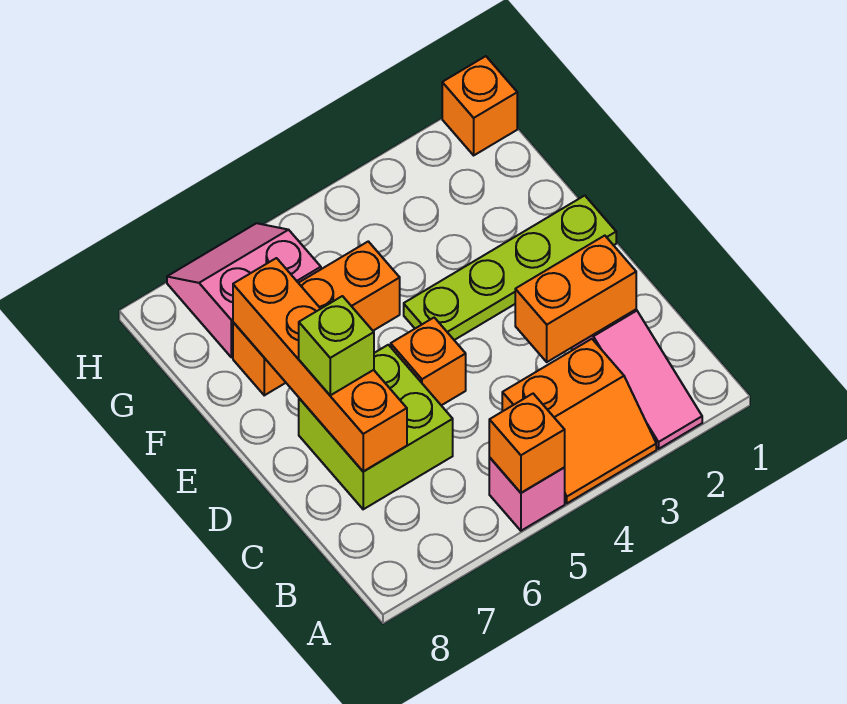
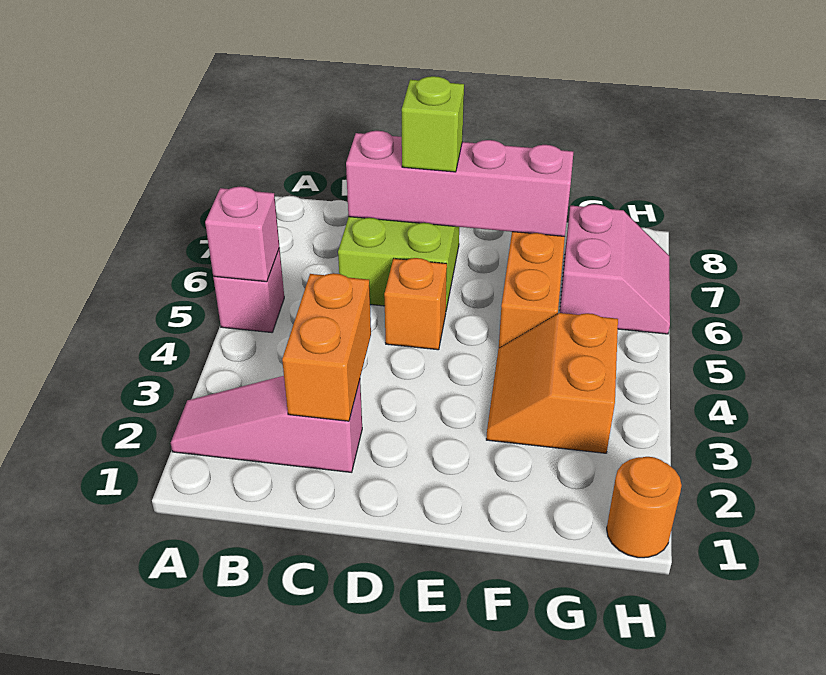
orange 2x2 slope [502,339,656,503] -> orange 2x2 slope moved to [486,313,618,453]
orange 1x1 brick [489,394,565,493] -> pink 1x1 brick [205,186,279,282]
orange 1x4 brick [233,258,407,471] -> pink 1x4 brick [346,131,573,236]
lime 1x4 plate [404,196,616,340] -> none
orange 1x1 brick [442,56,517,155] -> orange 1x1 round brick [607,457,682,558]

